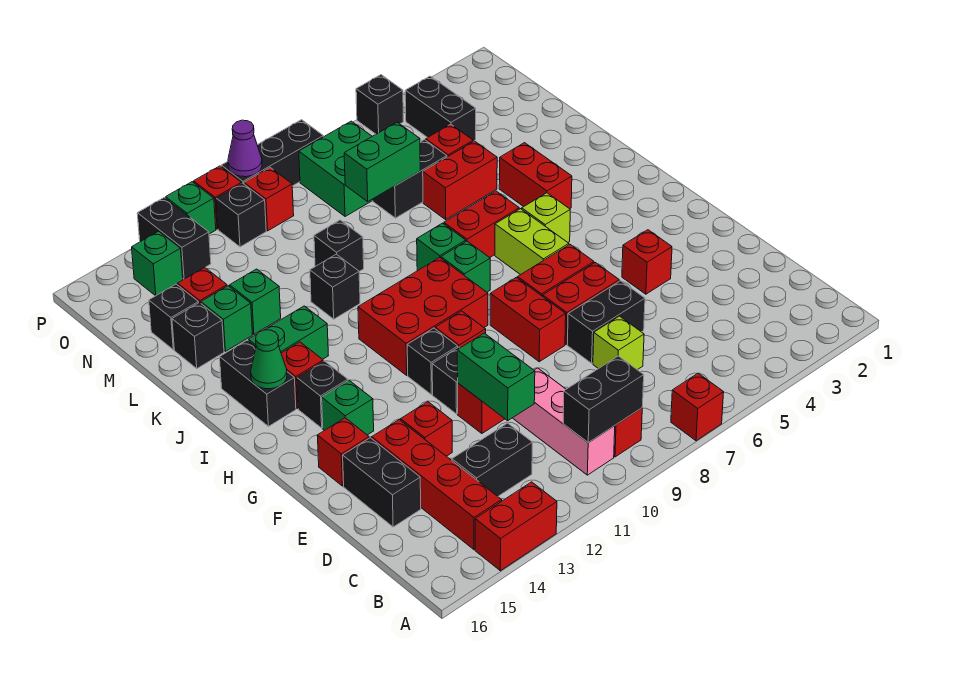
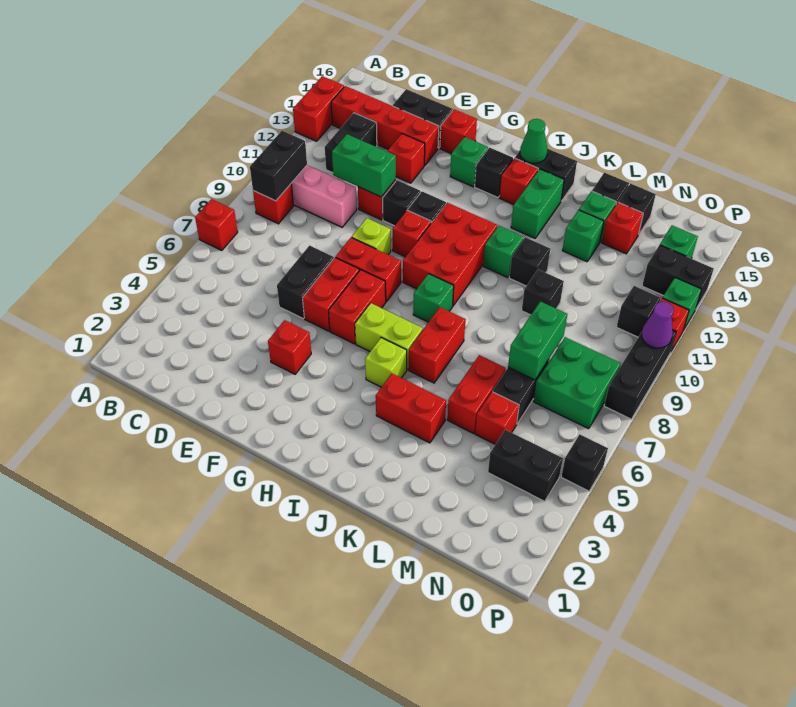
lime 1x1 brick [593,316,644,370] -> lime 1x1 brick moved to [352,218,391,254]
green 1x1 brick [417,223,466,271] -> green 1x1 brick moved to [483,226,524,278]
red 1x1 brick [244,168,294,231] -> none

